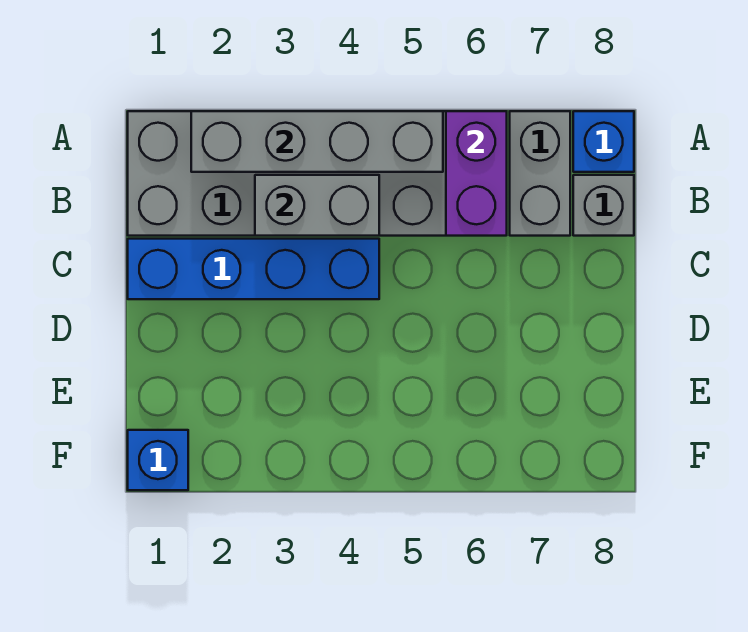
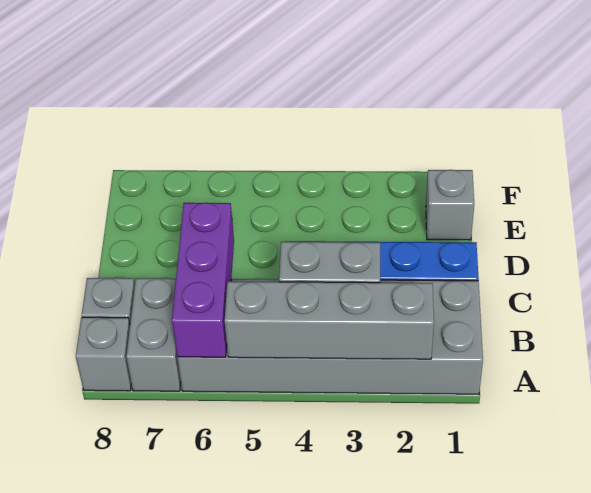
purple 1x2 brick [446,111,507,236] -> purple 1x3 brick [172,203,234,357]
blue 1x1 brick [573,111,634,172] -> grey 1x1 brick [76,317,131,391]
none -> grey 1x1 brick [426,170,474,240]
blue 1x1 brick [128,430,188,490] -> none

